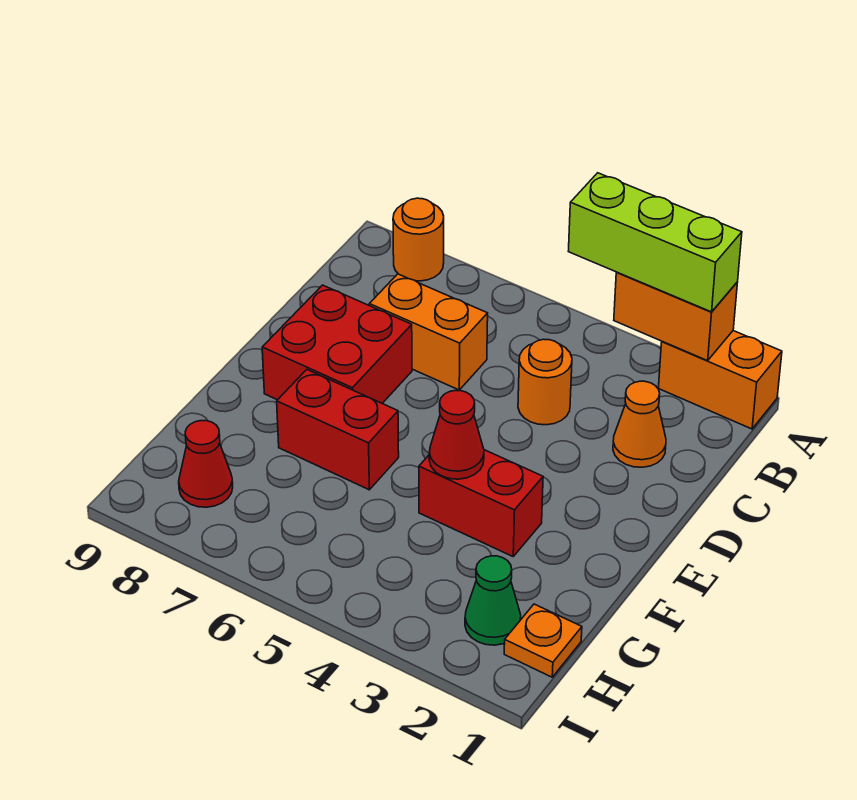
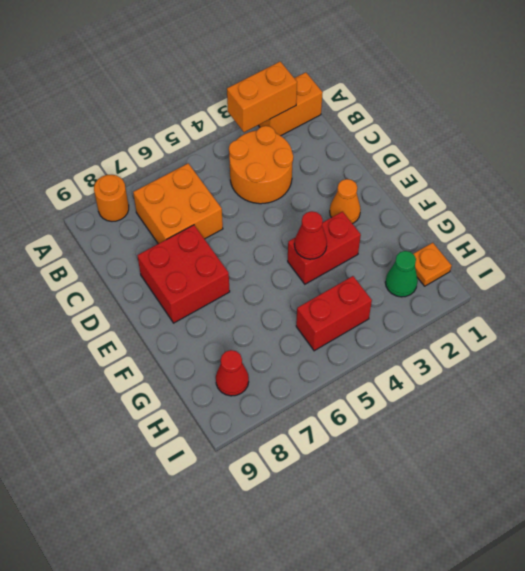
lime 1x3 brick [568,173,742,312] -> none
orange 1x1 cone [613,381,666,467] -> orange 1x1 cone moved to [330,179,361,224]
orange 1x1 round brick [518,339,572,425] -> orange 2x2 round brick [229,126,293,204]
orange 1x2 brick [369,274,488,390] -> orange 2x2 brick [133,163,223,244]
red 1x2 brick [277,370,399,490] -> red 1x2 brick moved to [296,276,372,351]

